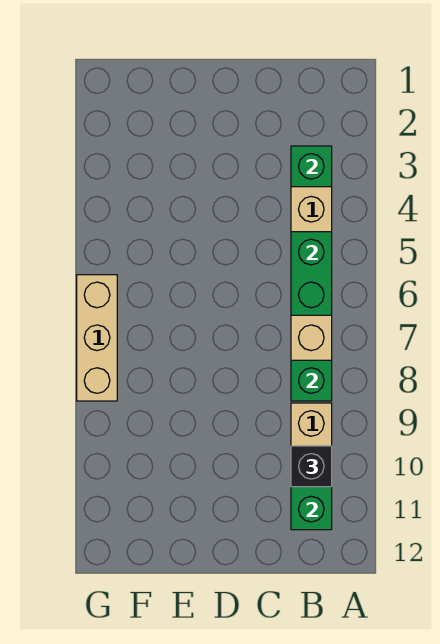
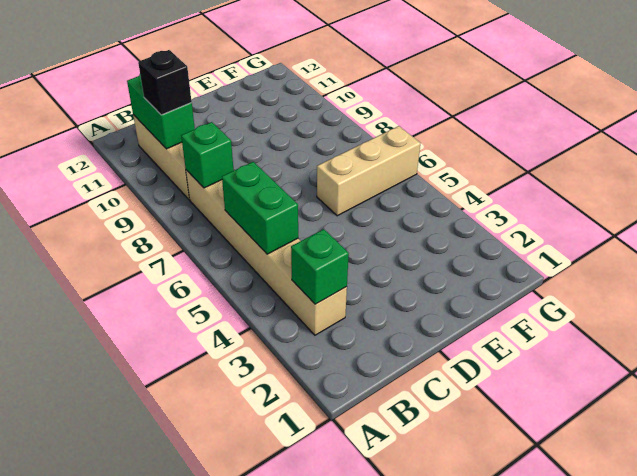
tan 1x3 brick [77,275,117,401] -> tan 1x3 brick turned to [317,126,420,216]

